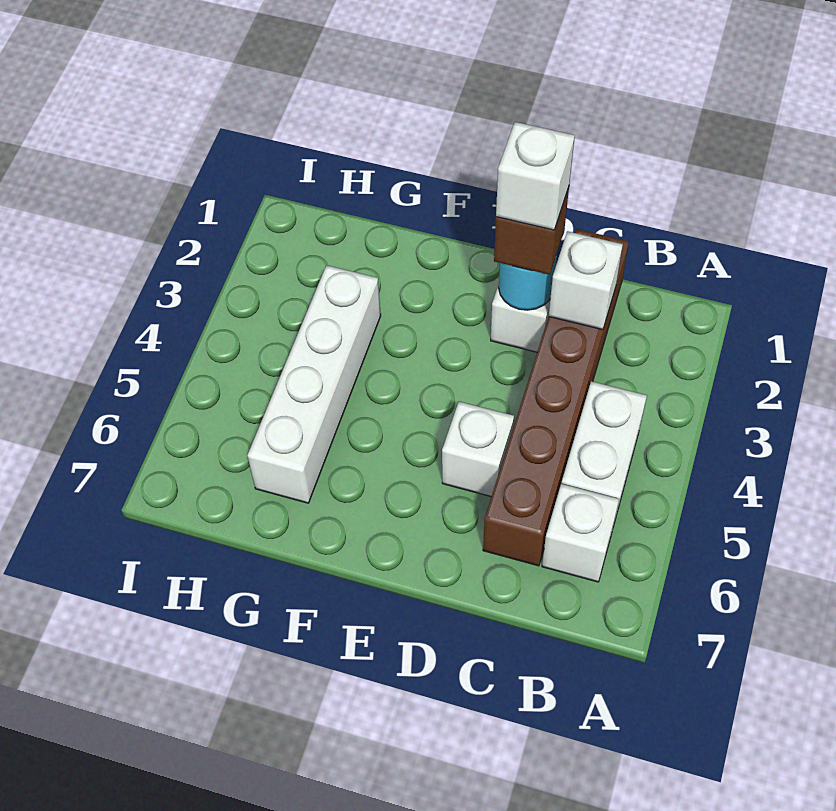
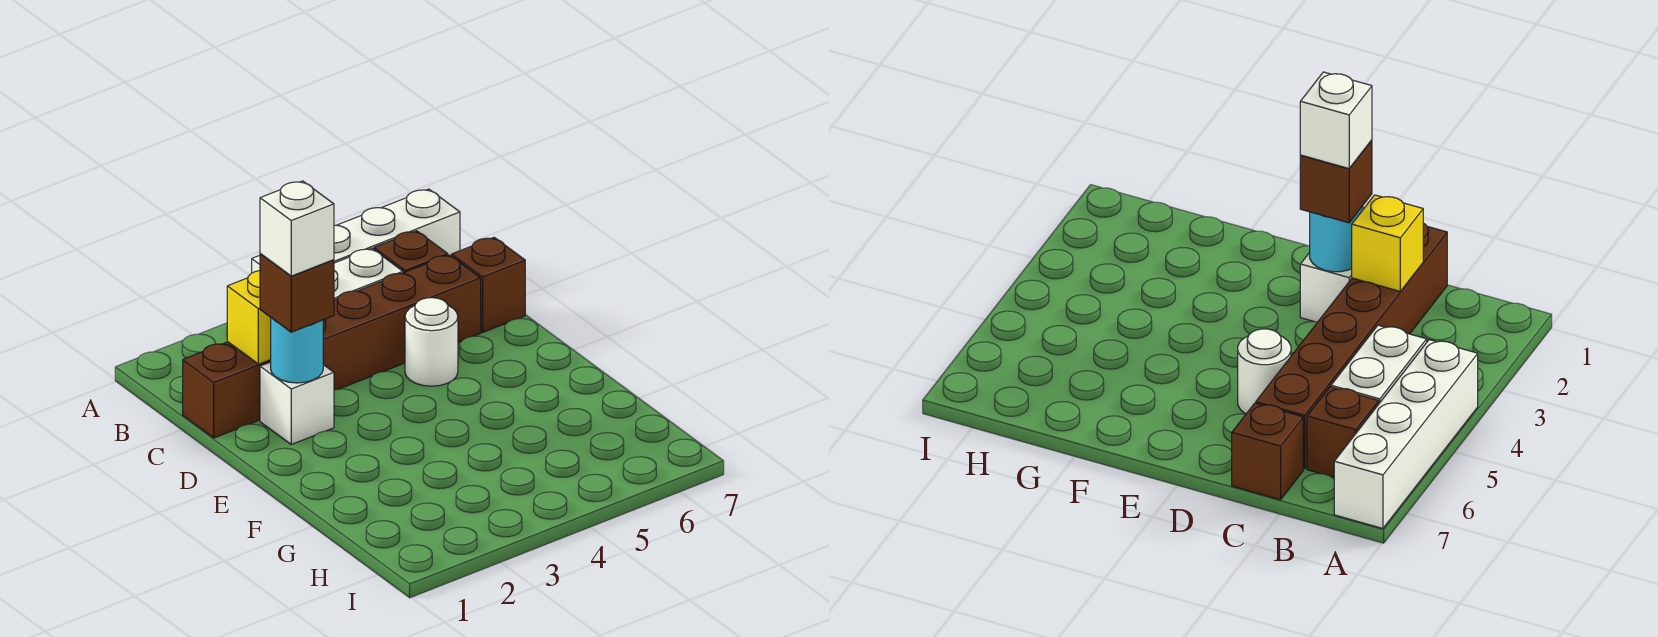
white 1x1 brick [542,484,619,582] -> brown 1x1 brick [374,231,448,273]
white 1x1 brick [549,231,623,330] -> yellow 1x1 brick [227,271,271,364]
none -> brown 1x1 brick [452,237,525,332]
white 1x1 brick [442,402,514,497] -> white 1x1 round brick [405,298,458,386]
white 1x4 brick [247,265,381,503] -> white 1x4 brick moved to [252,189,460,273]

